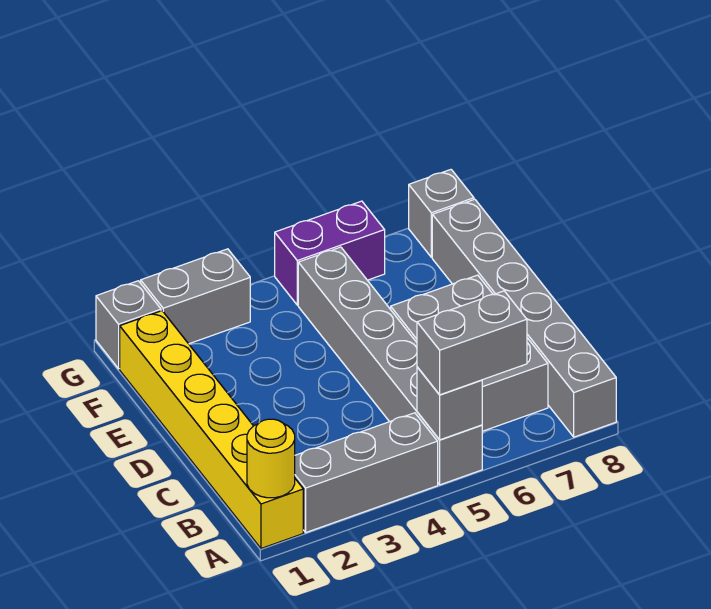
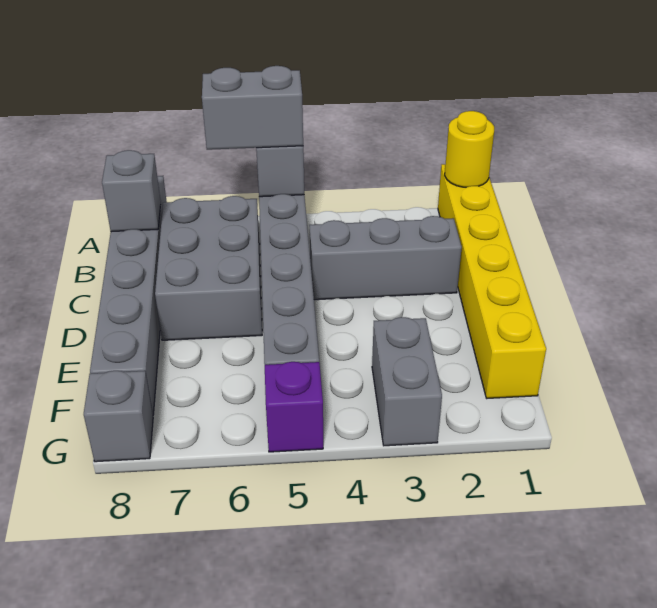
grey 1x3 brick [295,413,438,532] -> grey 1x3 brick moved to [309,216,462,300]
grey 1x1 brick [96,281,161,369] -> grey 1x1 brick moved to [102,150,161,232]
grey 1x2 brick [141,249,250,344] -> grey 1x2 brick turned to [372,317,442,446]
purple 1x2 brick [275,201,385,305] -> purple 1x1 brick [265,362,323,452]

